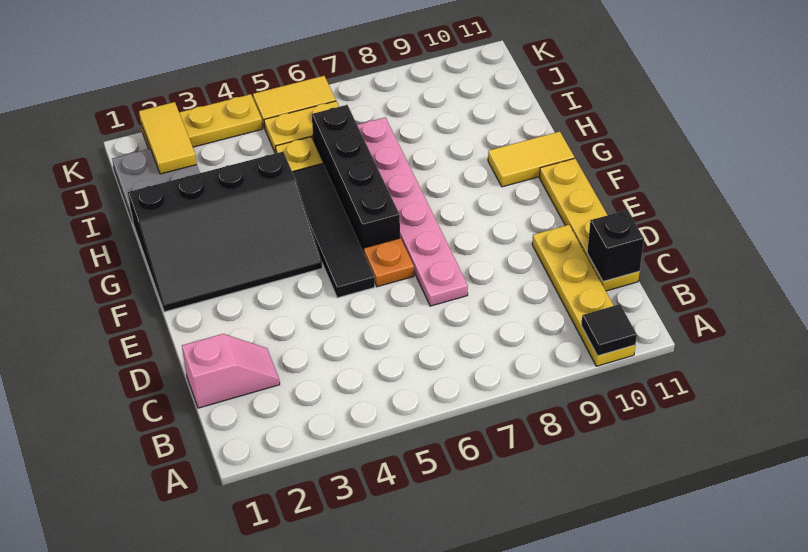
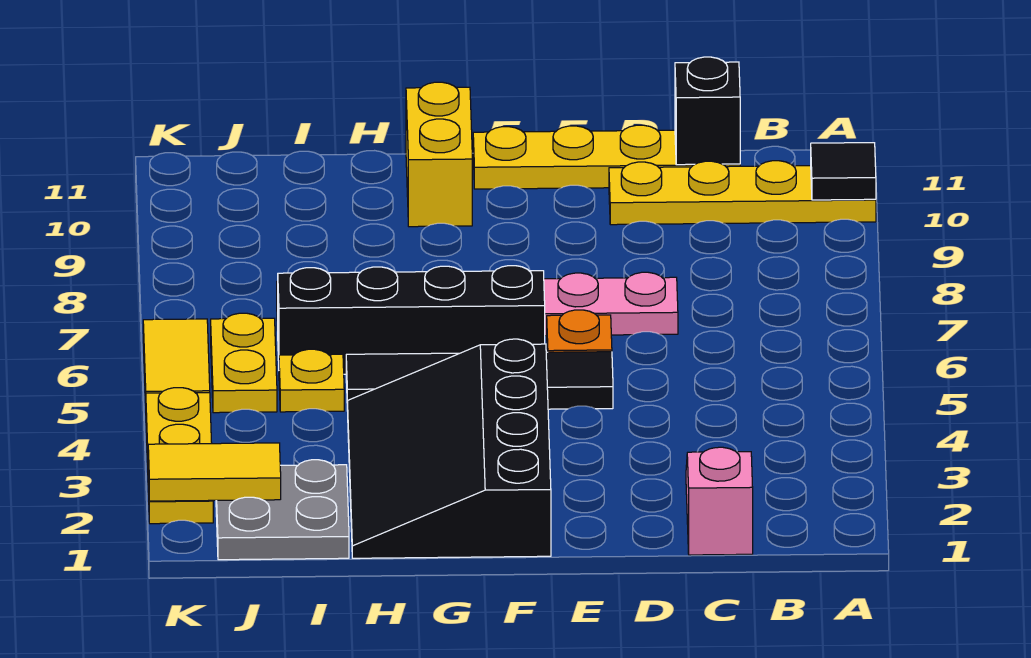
black 3x4 slope [128,152,322,312] -> black 3x4 slope turned to [348,339,551,558]
yellow 1x2 tile [488,131,574,187] -> yellow 1x2 brick [406,82,472,227]

